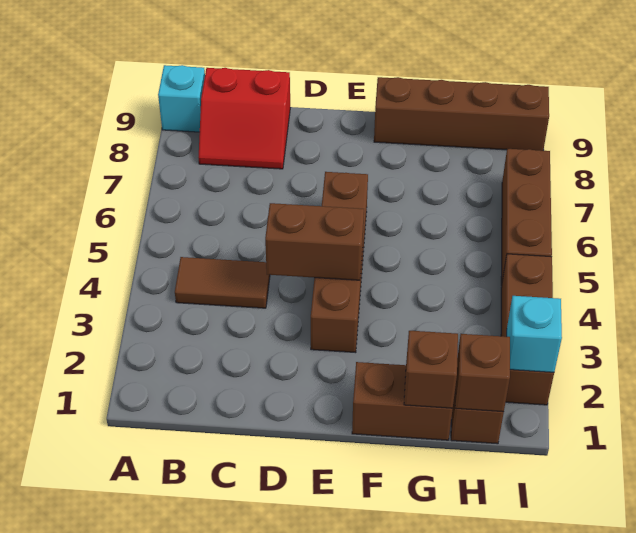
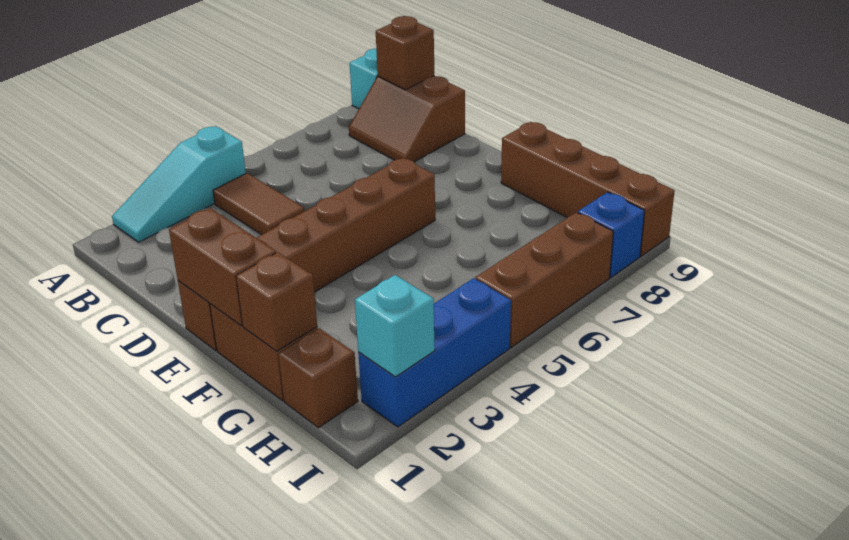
none -> cyan 1x3 slope [112,126,246,242]
red 2x2 slope [199,68,290,169] -> brown 2x2 slope [349,76,465,162]
brown 1x2 brick [265,203,364,280] -> brown 1x2 brick moved to [169,208,276,326]
brown 1x4 brick [311,172,368,353] -> brown 1x6 brick [178,158,435,350]
brown 1x1 brick [455,334,510,412] -> brown 1x1 brick moved to [376,16,434,90]
brown 1x3 brick [501,254,554,405] -> blue 1x3 brick [358,278,511,427]
none -> blue 1x1 brick [578,192,645,277]

